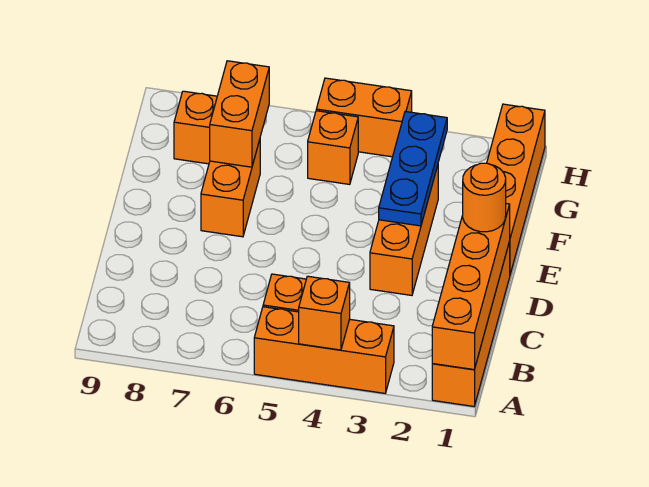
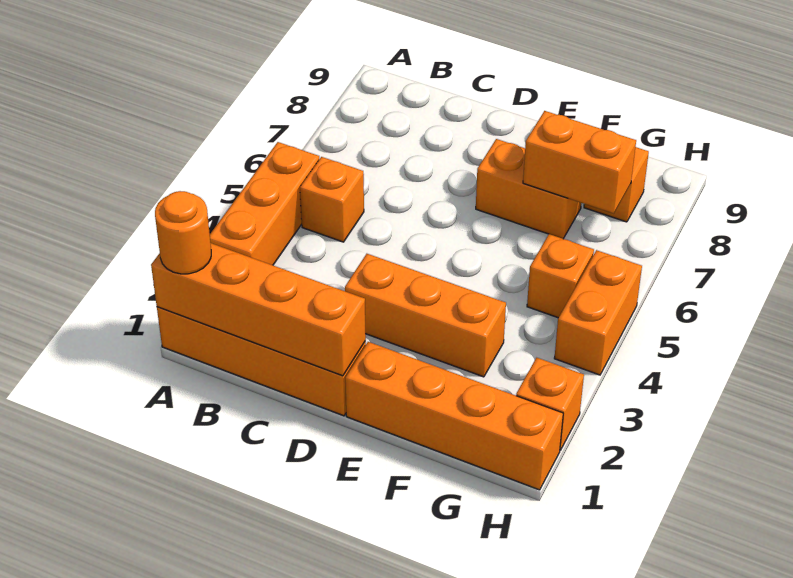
orange 1x1 brick [299,276,350,350] -> orange 1x1 brick moved to [516,358,584,450]
orange 1x1 round brick [463,163,506,232] -> orange 1x1 round brick moved to [155,191,211,274]
blue 1x3 plate [379,111,447,226] -> none

